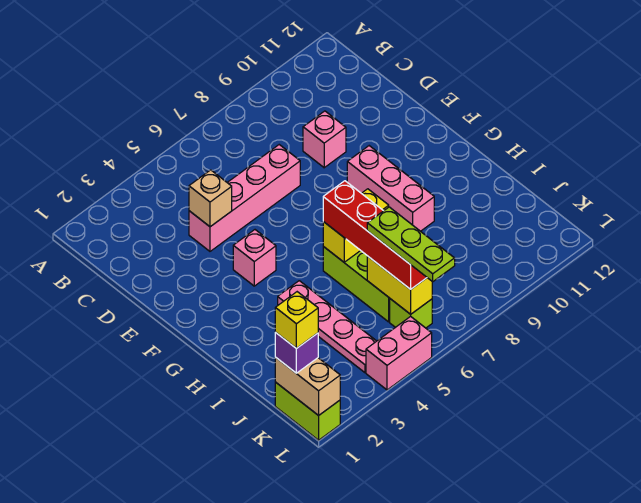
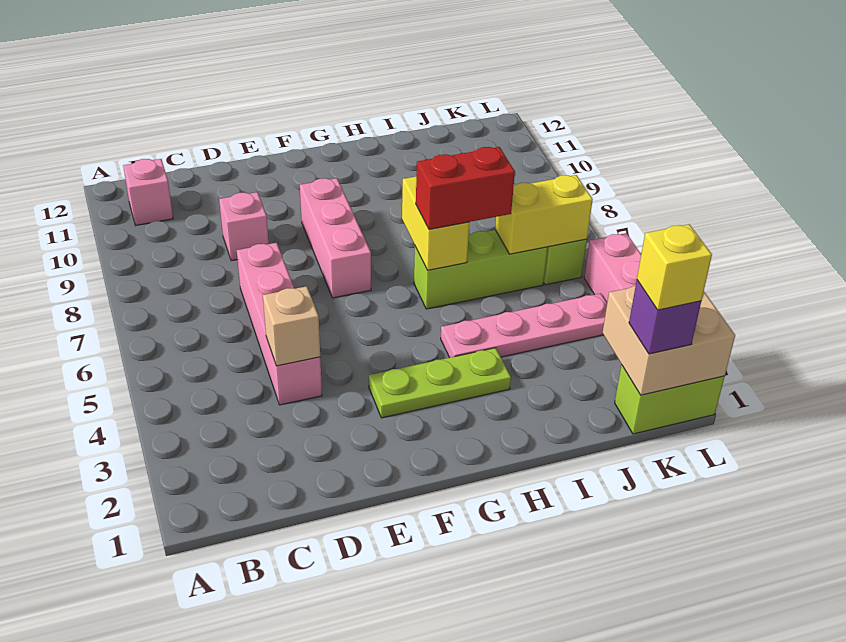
pink 1x1 brick [233,230,276,286] -> pink 1x1 brick moved to [123,159,173,225]
pink 1x3 brick [347,146,434,231] -> pink 1x3 brick turned to [300,178,371,298]
red 1x4 brick [323,181,427,289] -> red 1x2 brick [416,147,515,229]
lime 1x3 plate [367,207,455,282] -> lime 1x3 plate moved to [369,348,511,418]
tan 1x2 brick [275,357,340,416] -> tan 2x2 brick [602,286,735,395]

